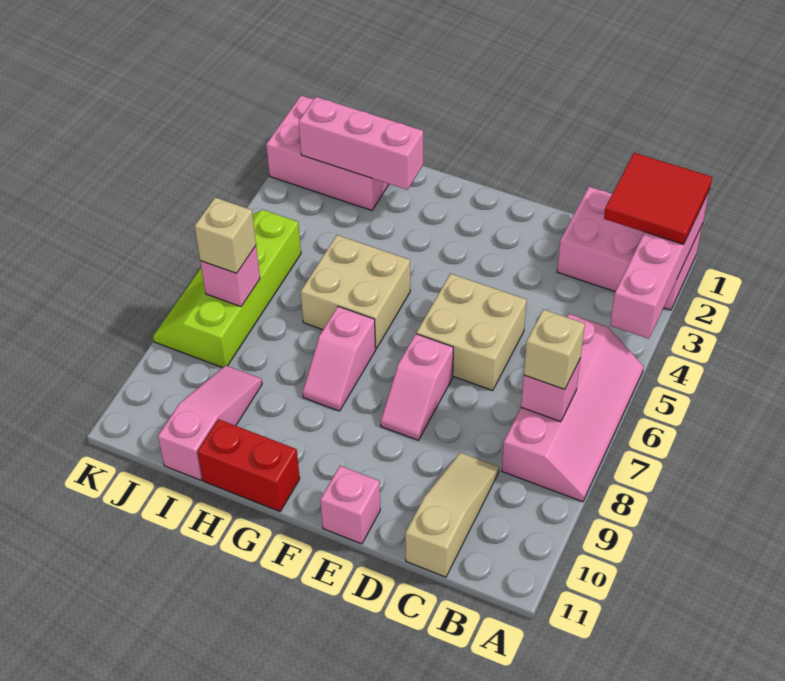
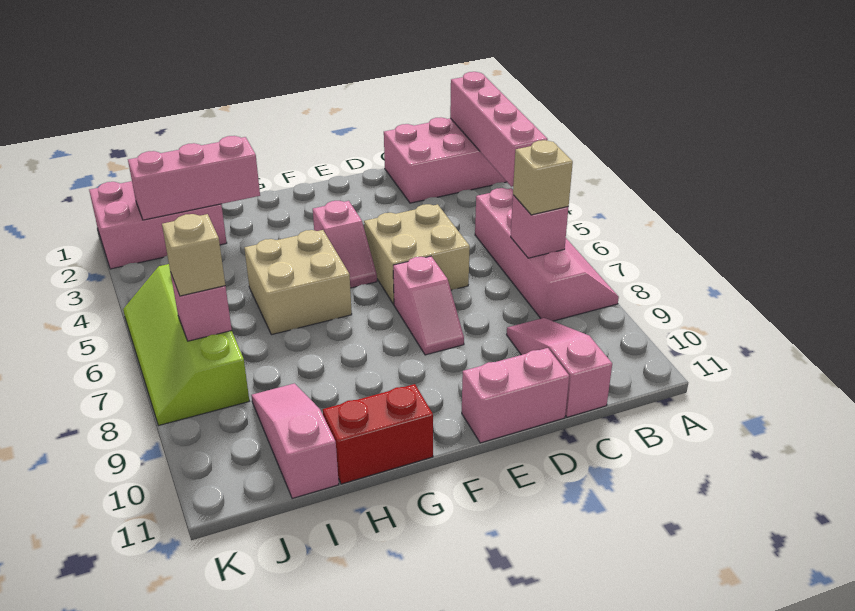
red 2x2 tile [604,153,712,244] -> none
tan 1x3 slope [405,453,499,577] -> pink 1x3 slope [507,318,612,417]
pink 1x1 brick [320,466,380,544] -> pink 1x2 brick [462,348,569,443]
pink 1x2 slope [303,306,376,411] -> pink 1x2 slope moved to [313,201,377,288]

